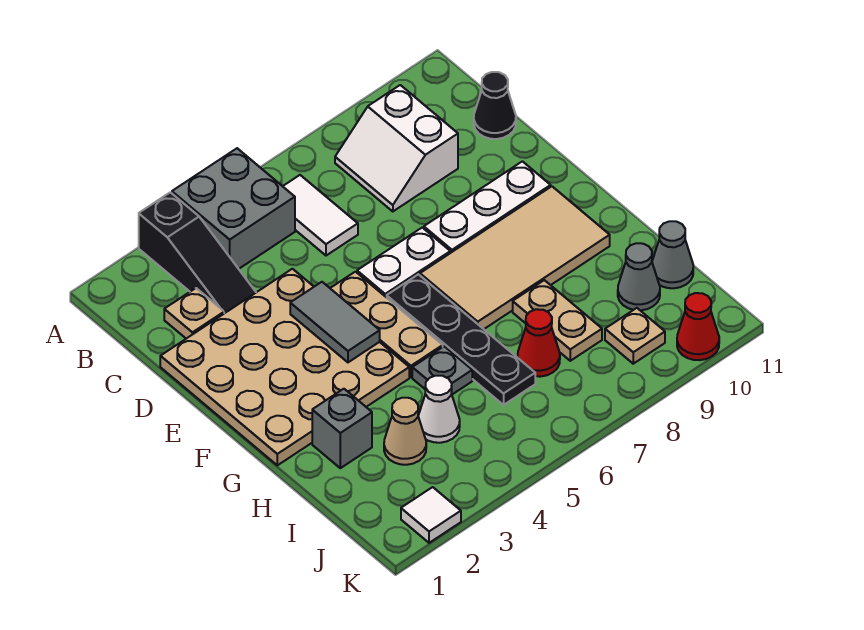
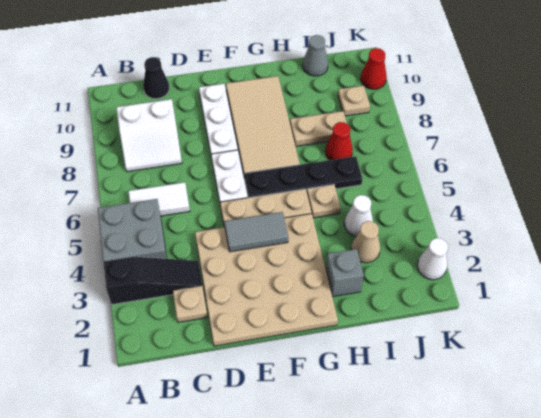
grey 1x1 plate [412,346,472,394] -> tan 1x1 plate [307,185,341,218]
grey 1x1 cone [618,243,660,310] -> none
white 1x1 tile [401,487,461,543] -> white 1x1 cone [417,238,448,280]

